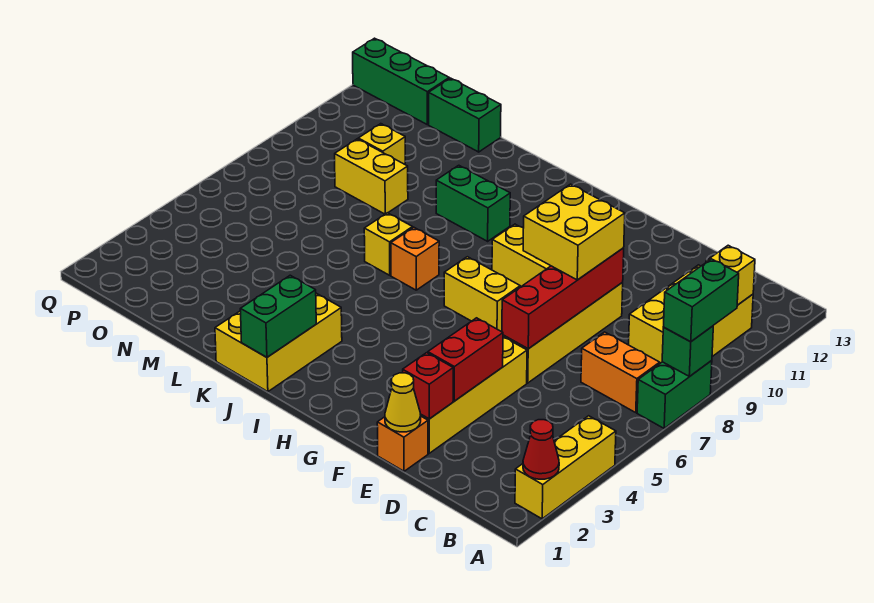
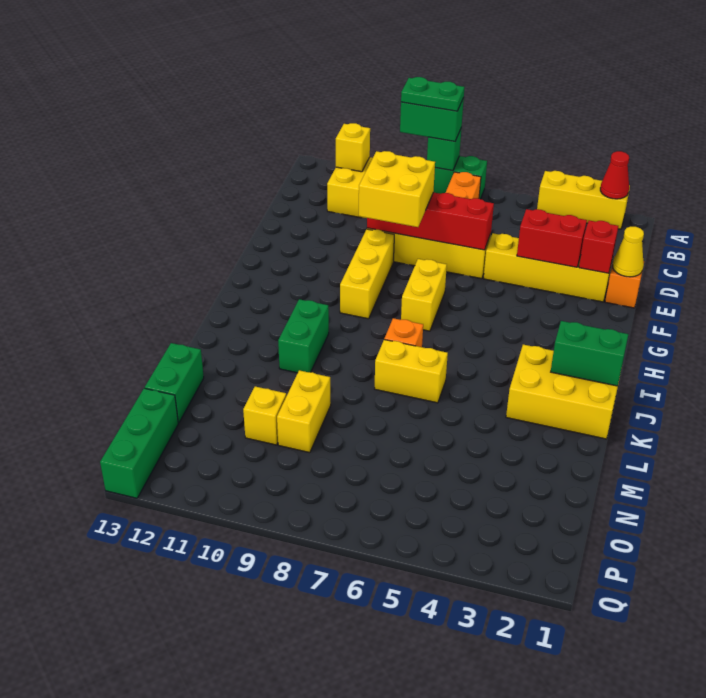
none -> green 1x2 plate [401,77,465,111]
yellow 1x1 brick [364,213,413,275] -> yellow 1x2 brick [375,340,448,403]

